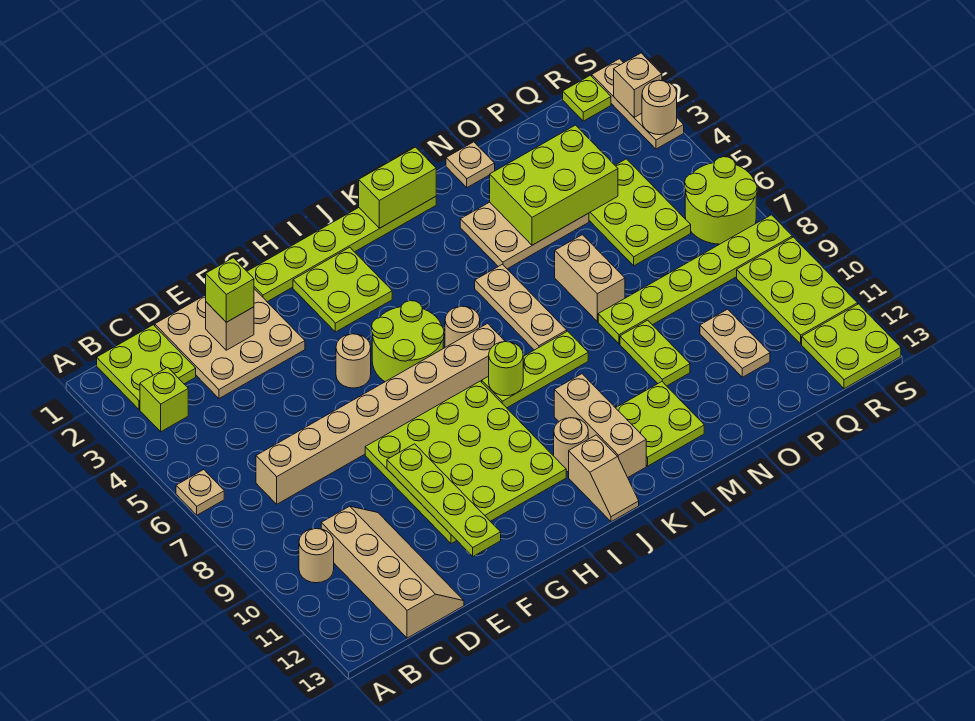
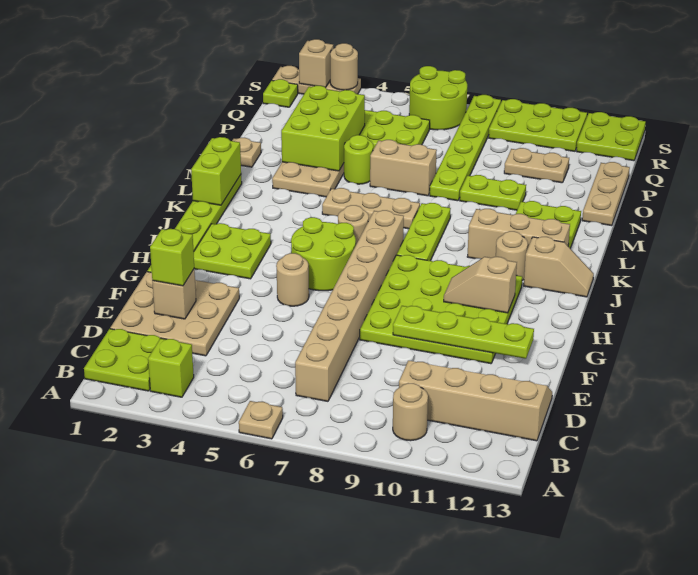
none -> tan 1x2 slope [444,257,517,313]
lime 1x1 round brick [489,342,523,396] -> lime 1x1 round brick moved to [344,135,373,184]
none -> tan 1x3 plate [582,162,630,226]

